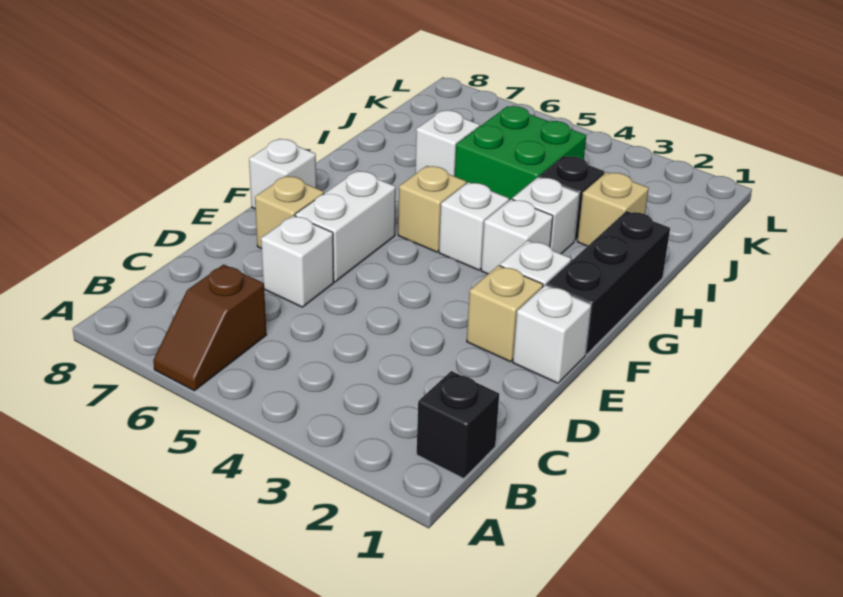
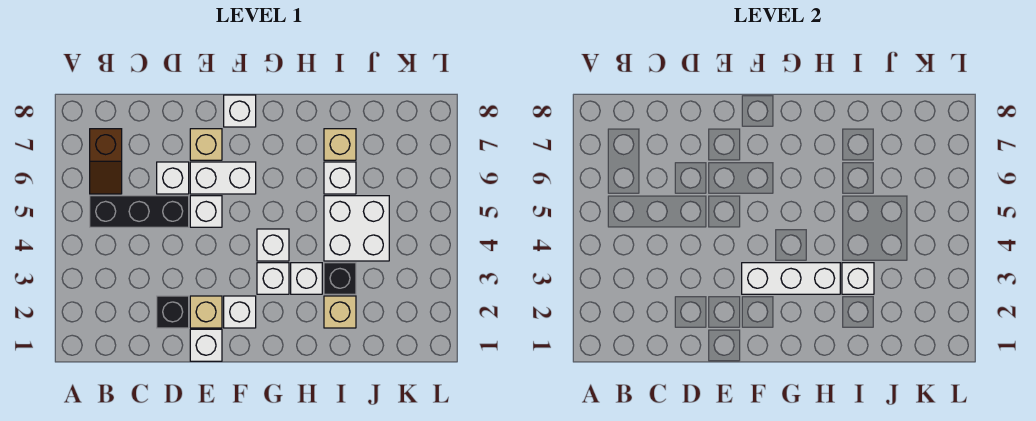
brown 1x2 slope [153,264,266,391] -> brown 1x2 slope turned to [90,129,122,194]
black 1x1 brick [417,371,499,479] -> black 1x1 brick moved to [157,296,189,328]
none -> white 1x1 brick [190,196,222,227]
black 1x3 brick [547,211,670,355] -> black 1x3 brick moved to [90,196,189,227]
none -> white 1x3 brick [742,263,840,294]
tan 1x1 brick [398,166,466,252] -> tan 1x1 brick moved to [324,129,356,160]
none -> white 1x1 brick [842,263,874,294]
green 2x2 brick [455,106,586,200] -> white 2x2 brick [324,196,389,261]

